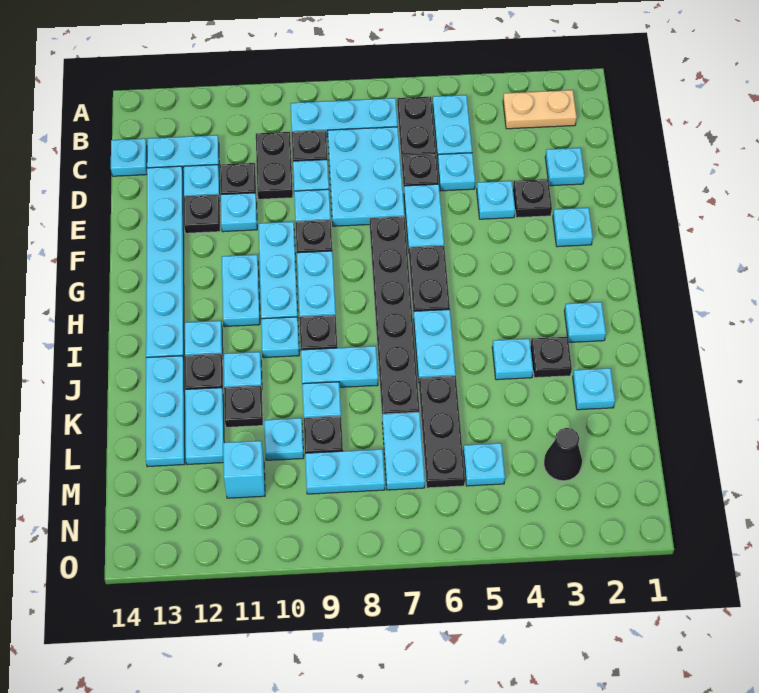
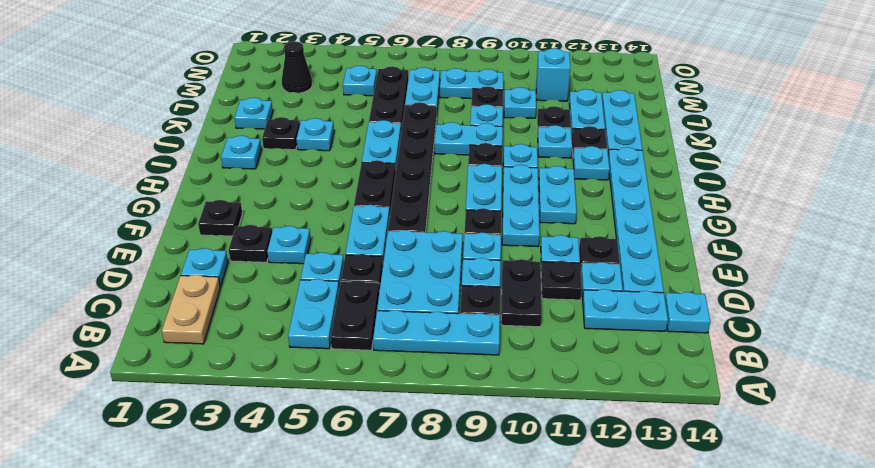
tan 1x2 plate [503,90,577,129] -> tan 1x2 plate turned to [162,275,220,344]
cyan 1x1 plate [553,208,593,247] -> black 1x1 plate [198,200,242,236]

